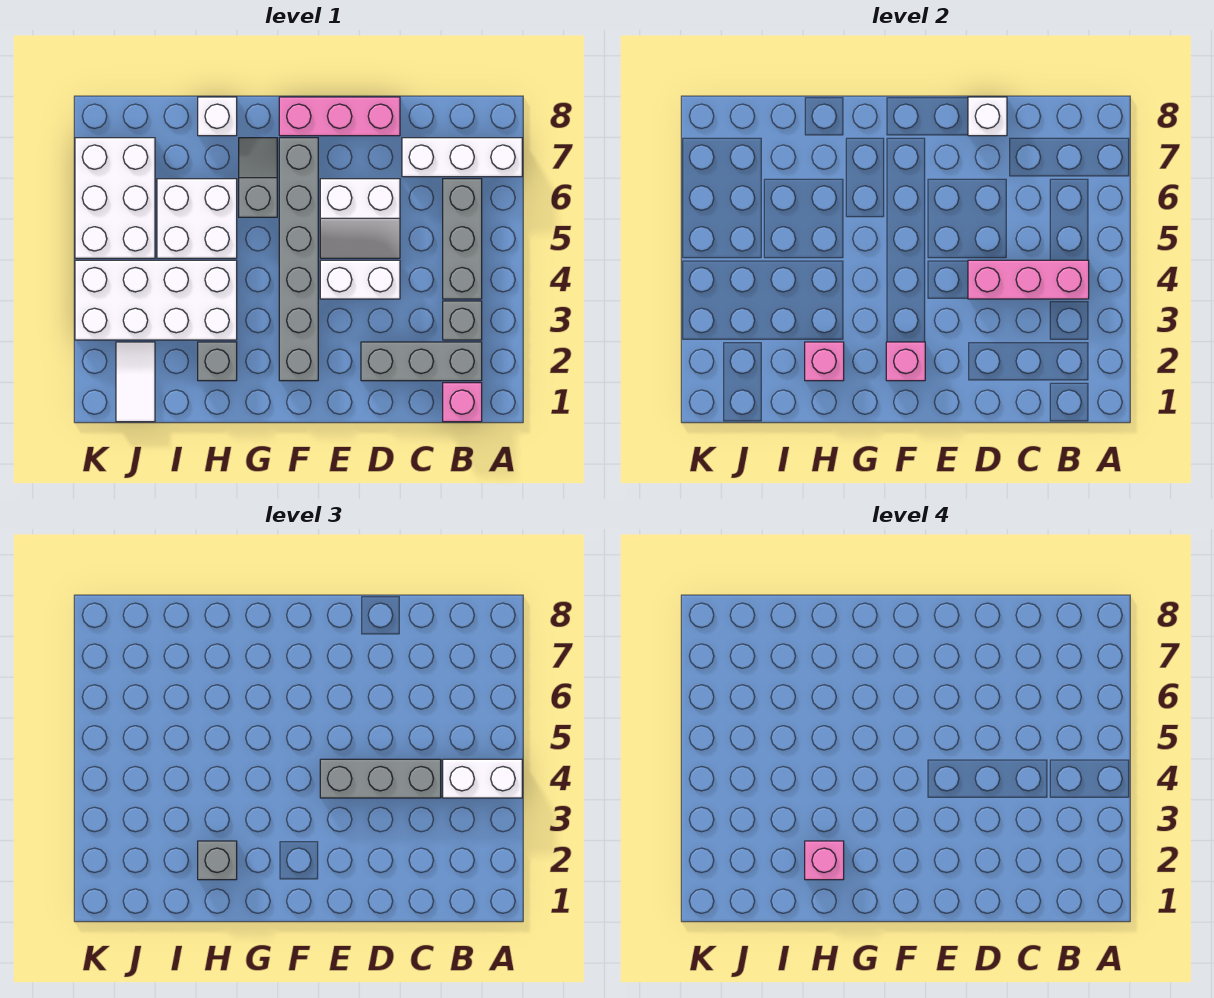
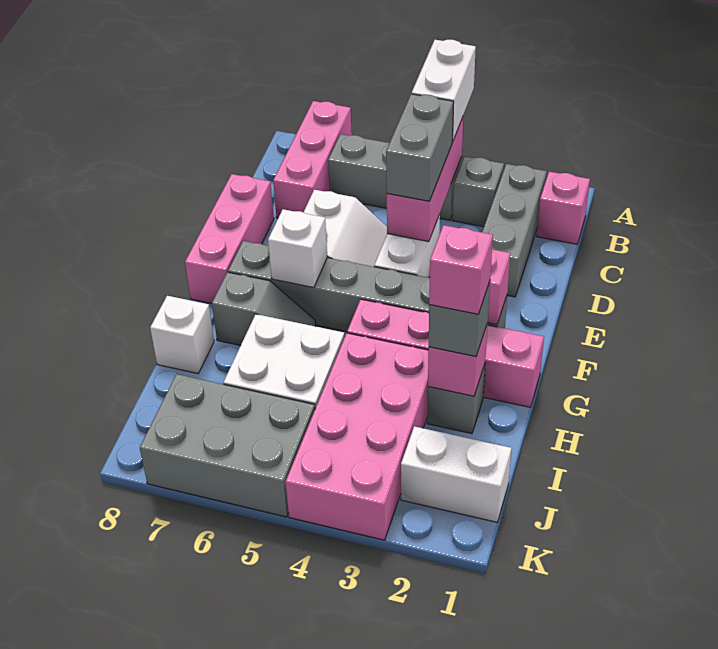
white 1x3 brick [402,138,522,177] -> pink 1x3 brick [273,101,352,218]
grey 1x3 brick [320,759,441,798] -> grey 1x2 brick [386,94,454,201]
white 1x1 brick [968,97,1007,136] -> white 1x1 brick moved to [268,209,327,288]
none -> pink 1x4 brick [347,299,544,407]
grey 1x2 slope [239,138,277,217] -> grey 1x2 slope turned to [212,272,316,346]
white 2x4 brick [75,260,237,340] -> pink 2x4 brick [286,333,428,540]
white 1x2 tile [116,342,155,422] -> white 1x2 brick [401,426,511,522]
white 2x3 brick [75,138,155,258] -> grey 2x3 brick [140,374,315,517]

